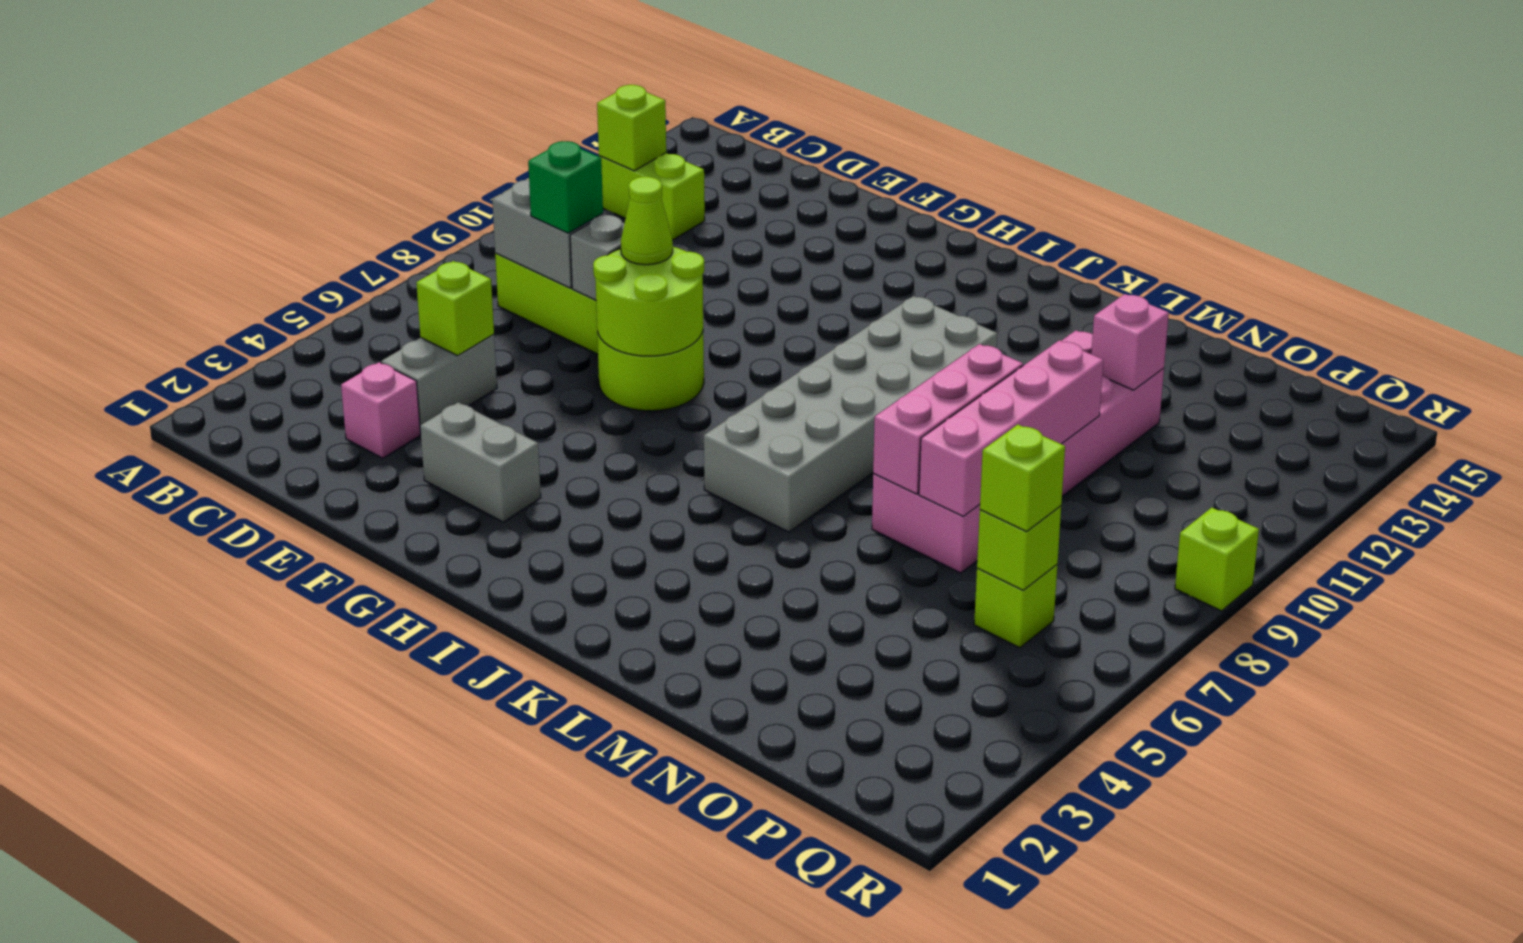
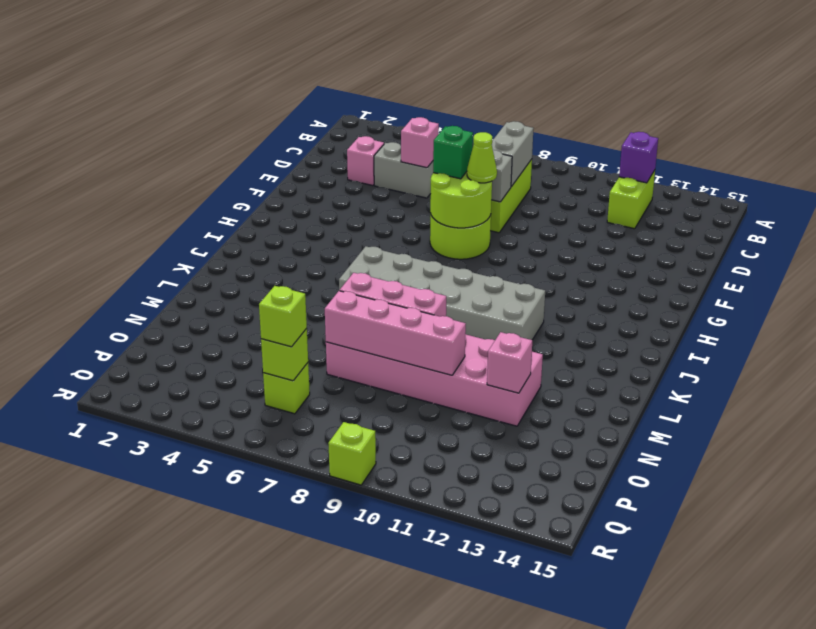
lime 1x1 brick [597,85,666,171] -> purple 1x1 brick [619,132,658,183]
lime 1x1 brick [416,261,494,356] -> pink 1x1 brick [401,117,439,168]
green 1x1 brick [528,141,603,233] -> green 1x1 brick moved to [433,126,473,179]
grey 1x2 brick [420,402,541,522] -> none

